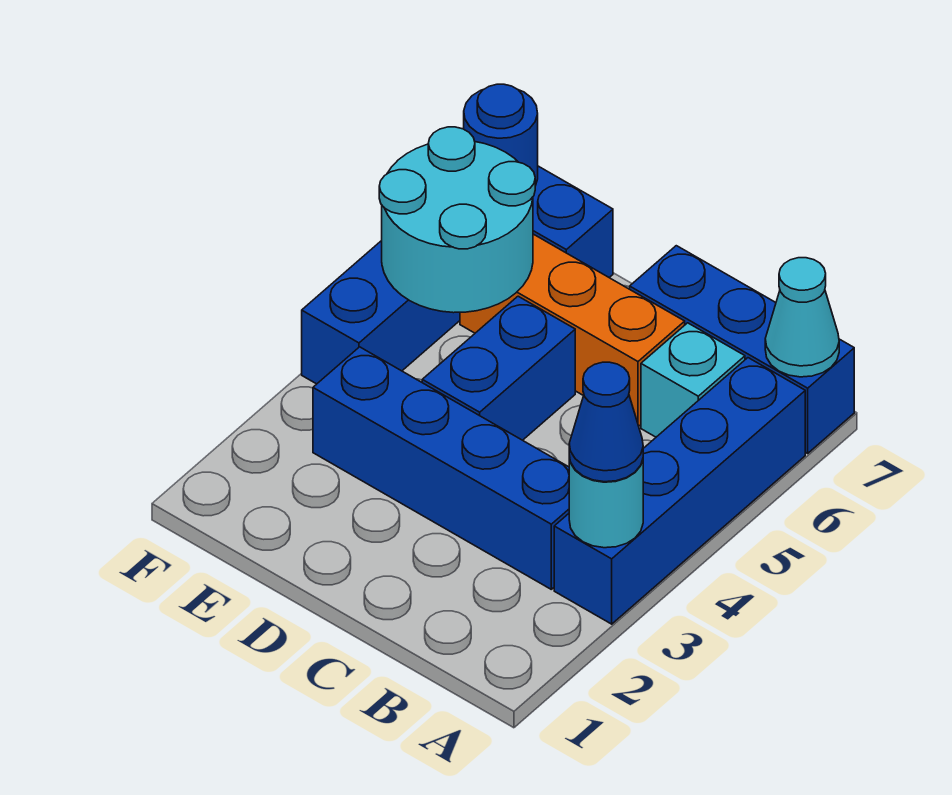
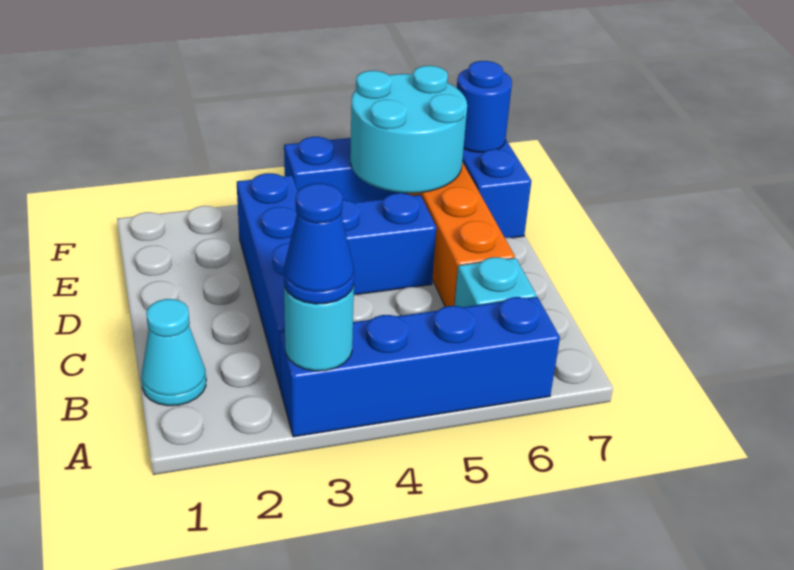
blue 1x3 brick [630,246,854,453] -> none
cyan 1x1 cone [765,258,839,377] -> cyan 1x1 cone moved to [141,299,206,406]

